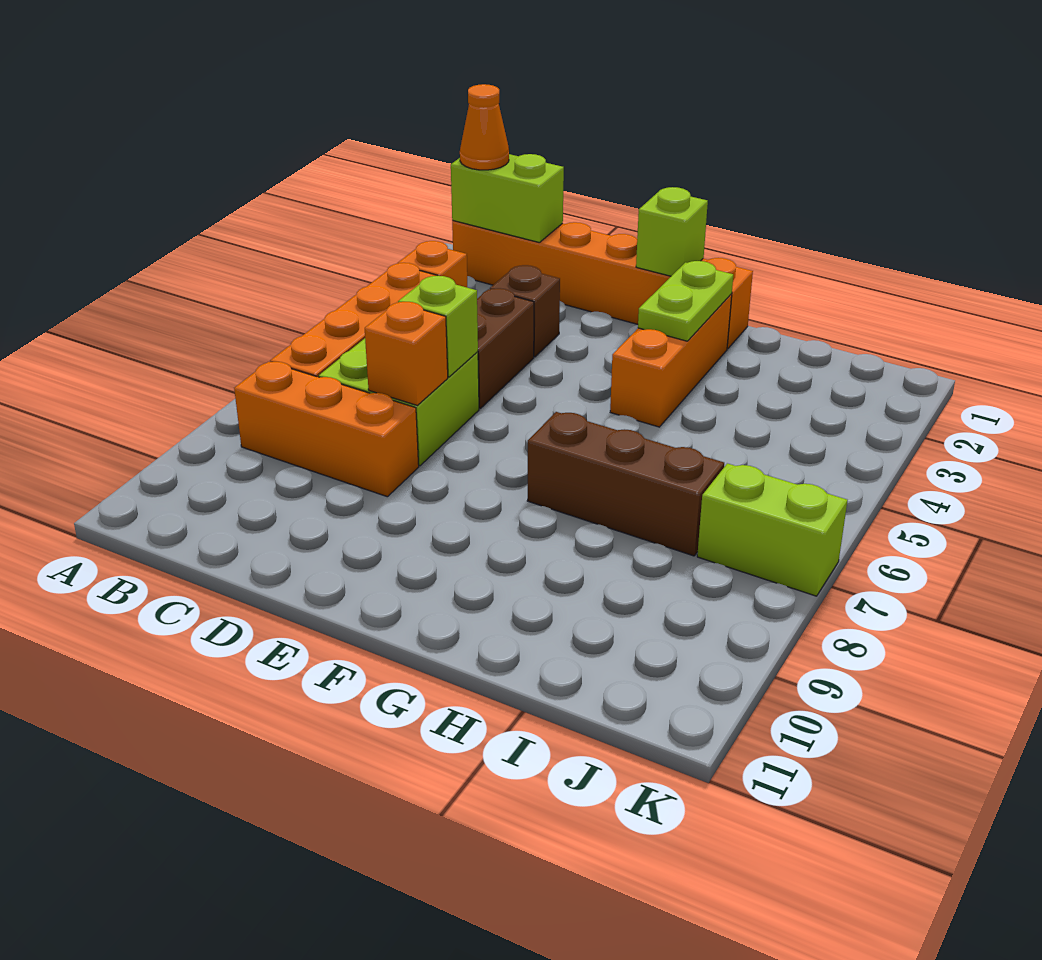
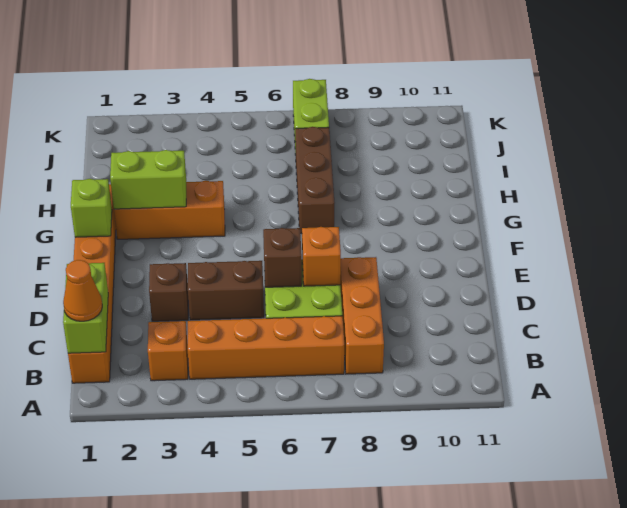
lime 1x1 brick [398,276,478,377] -> brown 1x1 brick [263,228,302,287]
lime 1x2 plate [638,261,733,341] -> lime 1x2 brick [110,150,186,209]

